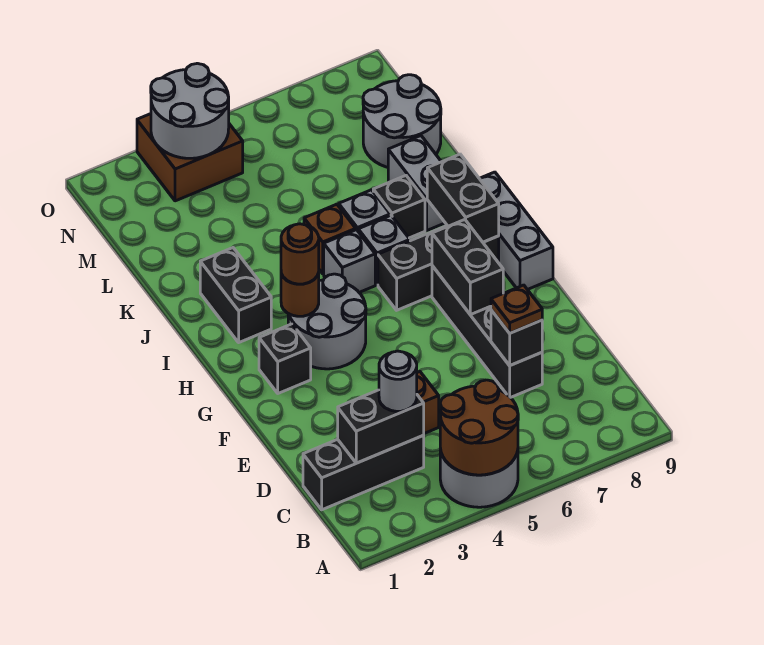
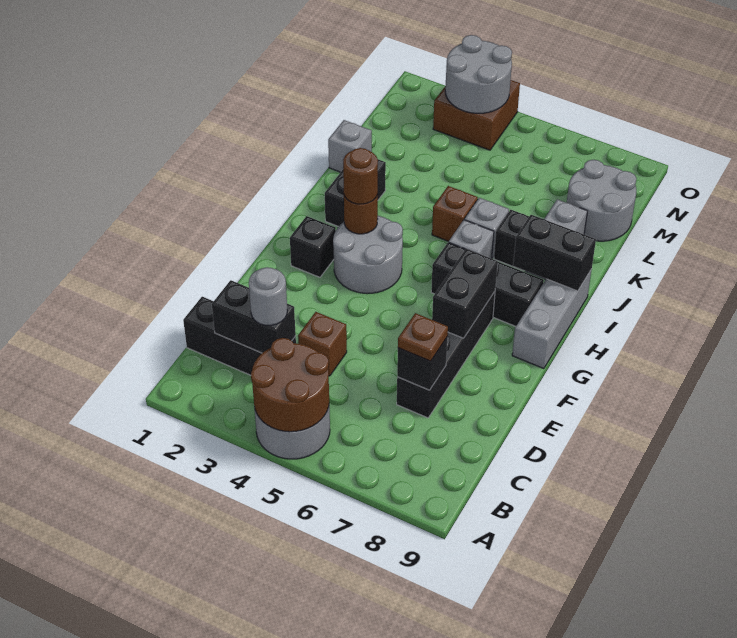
black 1x2 brick [427,154,499,242] -> black 1x2 brick turned to [513,215,596,291]
grey 1x1 brick [324,230,375,292] -> grey 1x1 brick moved to [328,120,372,172]

